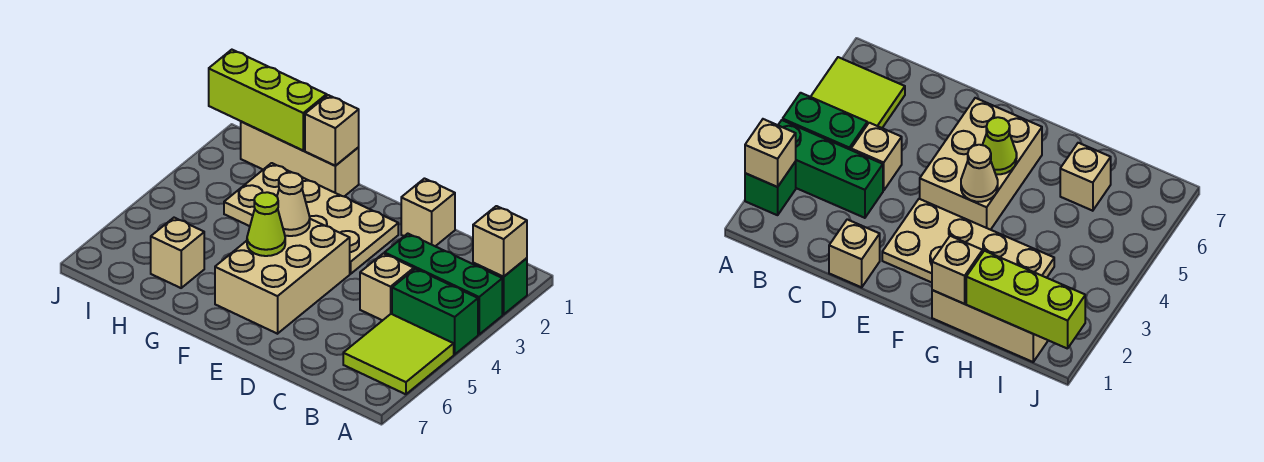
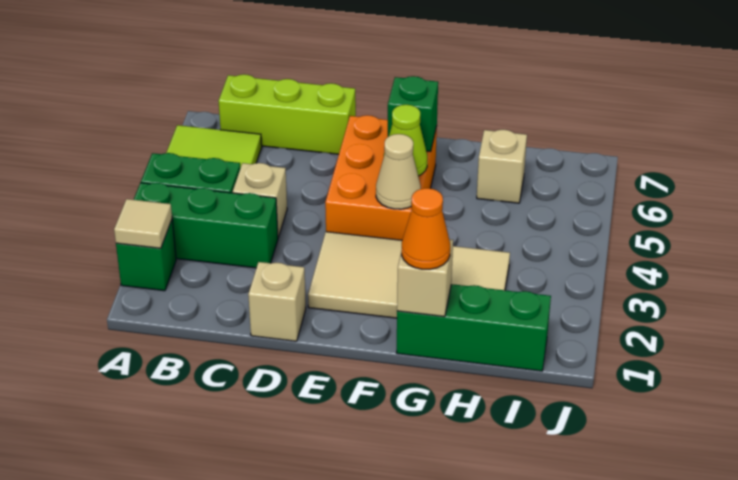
tan 1x1 brick [473,206,527,277] -> tan 1x1 tile [114,199,172,248]
tan 2x4 plate [224,163,398,274] -> tan 2x4 tile [308,232,510,318]
tan 2x3 brick [215,219,350,334] -> orange 2x3 brick [325,115,437,240]
none -> green 1x1 brick [388,76,438,152]
tan 1x3 brick [241,121,359,196] -> green 1x3 brick [396,284,551,371]
none -> orange 1x1 cone [402,188,450,269]
lime 1x3 brick [209,50,327,150] -> lime 1x3 brick moved to [219,74,356,154]

